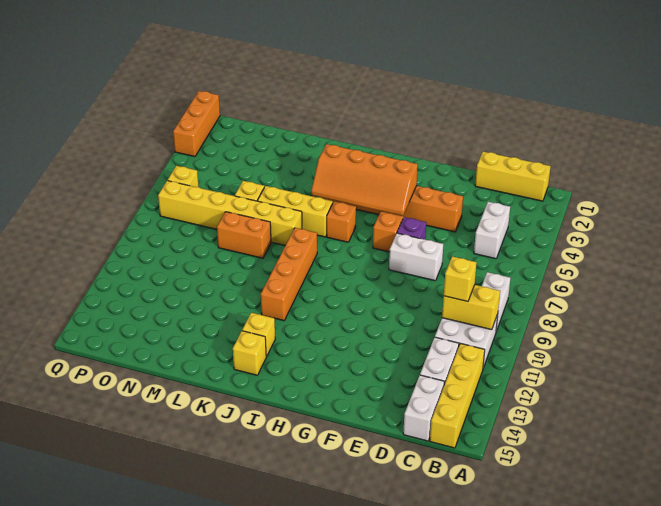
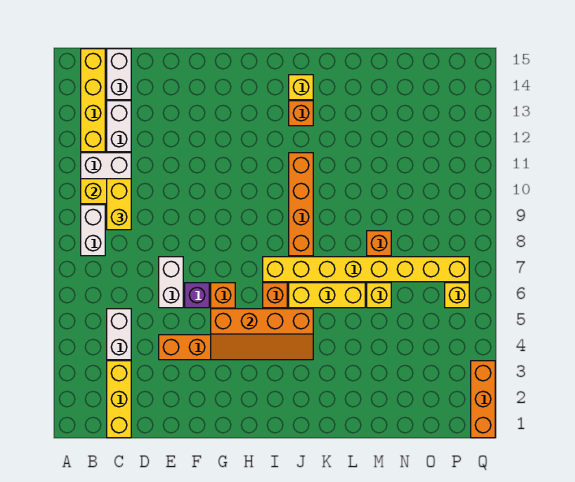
yellow 1x3 brick [475,152,551,201] -> yellow 1x3 brick turned to [107,361,131,438]
yellow 1x1 brick [444,256,477,302] -> yellow 1x2 brick [107,179,131,230]
white 1x2 brick [389,233,443,281] -> white 1x2 brick turned to [159,257,183,308]
orange 2x4 slope [311,144,418,216] -> orange 2x4 slope turned to [211,309,313,360]
yellow 1x1 brick [242,313,275,356] -> orange 1x1 brick [289,101,313,126]
yellow 1x6 brick [158,181,302,246] -> yellow 1x8 brick [263,257,469,282]
orange 1x2 brick [217,212,271,258] -> orange 1x1 brick [367,231,391,256]

